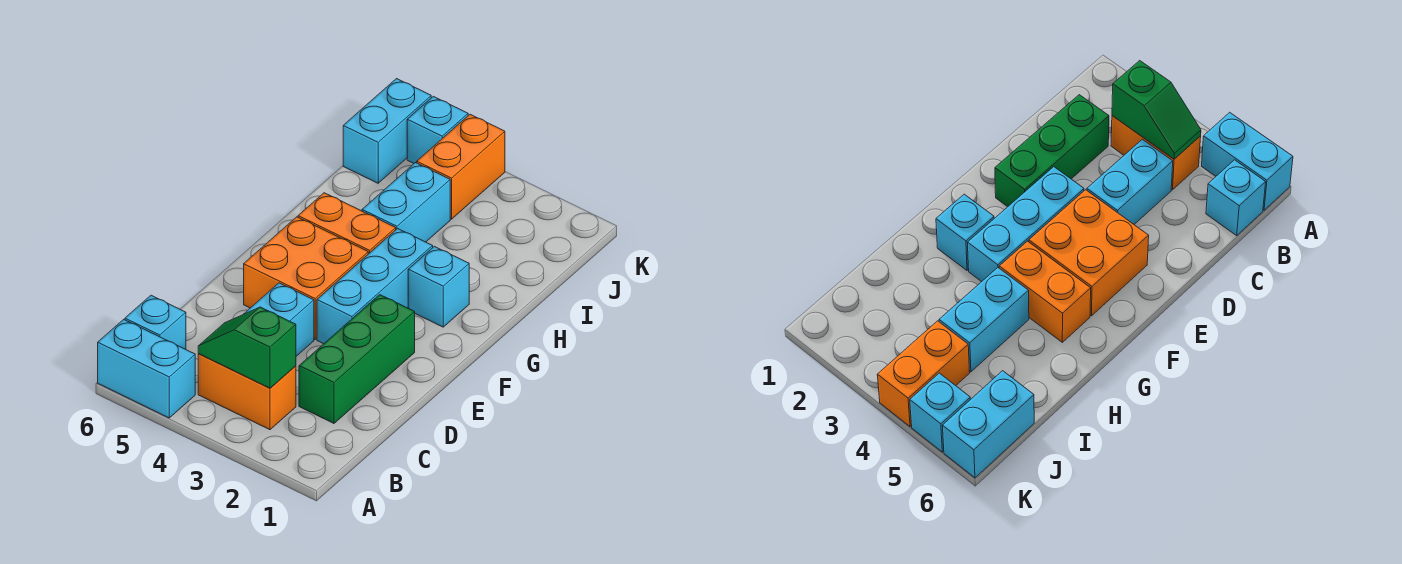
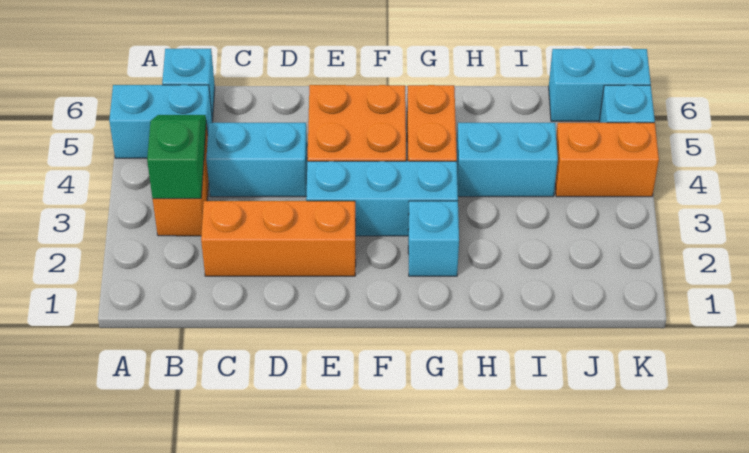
cyan 1x2 brick [98,319,195,418] -> cyan 1x2 brick turned to [109,85,212,158]
green 1x3 brick [299,295,415,423] -> orange 1x3 brick [201,201,356,276]

